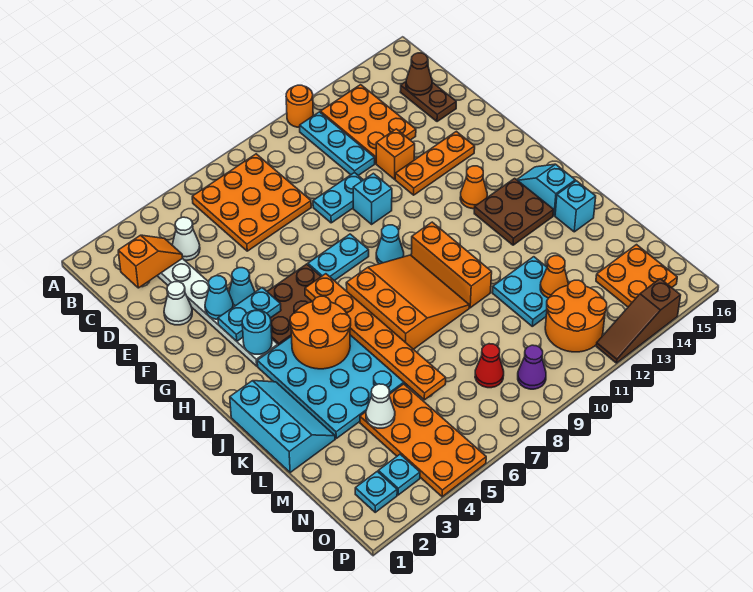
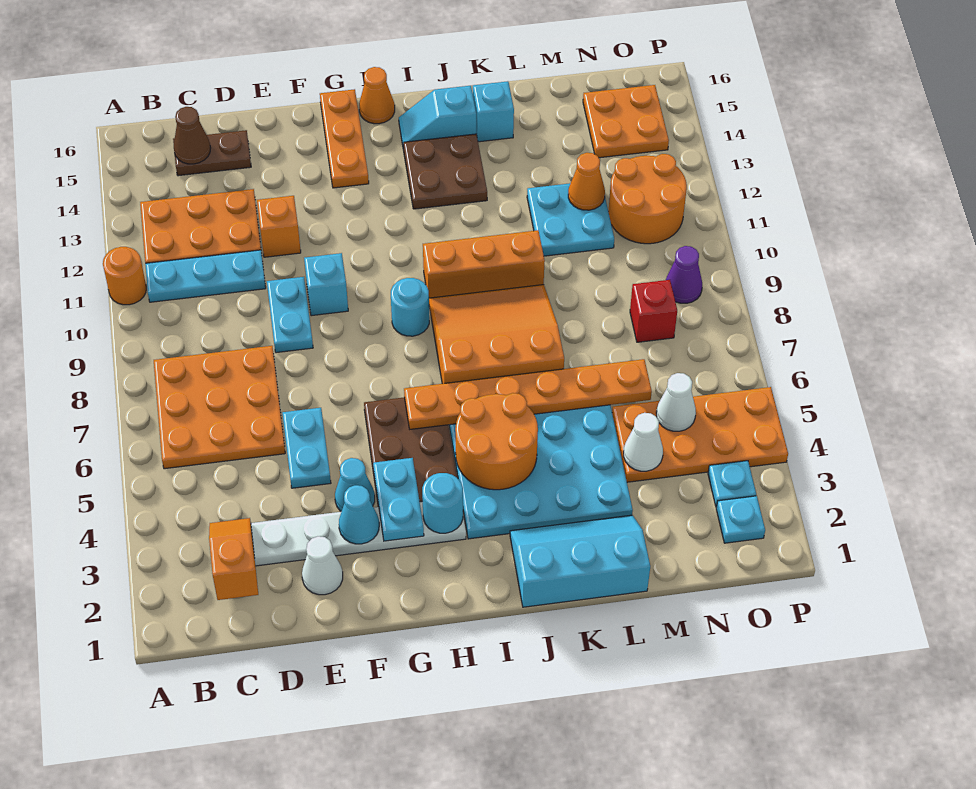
white 1x1 cone [172,217,200,260] -> white 1x1 cone moved to [656,373,696,431]
orange 1x3 plate [395,131,475,195] -> orange 1x3 plate moved to [320,89,369,188]
cyan 1x2 plate [308,234,369,281] -> cyan 1x2 plate moved to [283,408,331,488]
cyan 1x1 cone [376,225,404,264] -> cyan 1x1 round brick [391,278,429,336]
orange 1x1 cone [460,166,487,209] -> orange 1x1 cone moved to [359,67,395,124]
red 1x1 cone [475,344,504,388] -> red 1x1 brick [630,280,677,342]
brown 1x3 slope [596,279,681,363] -> none

